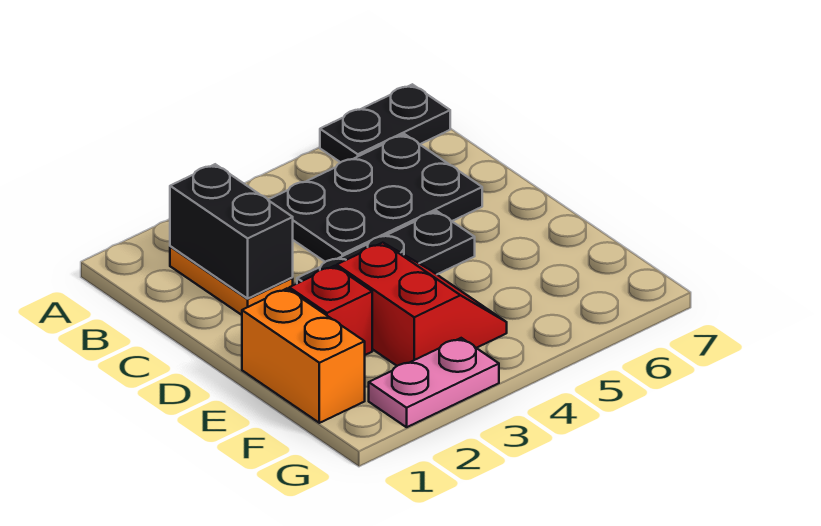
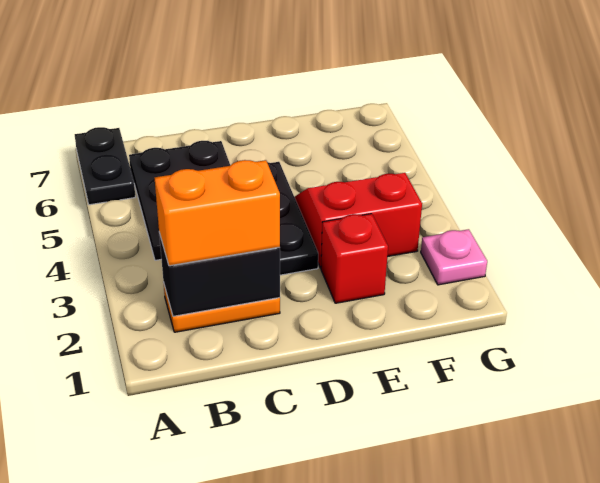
orange 1x2 brick [242,289,365,423] -> orange 1x2 brick moved to [155,160,280,266]
pink 1x2 plate [369,338,499,427] -> pink 1x1 plate [421,229,487,285]

